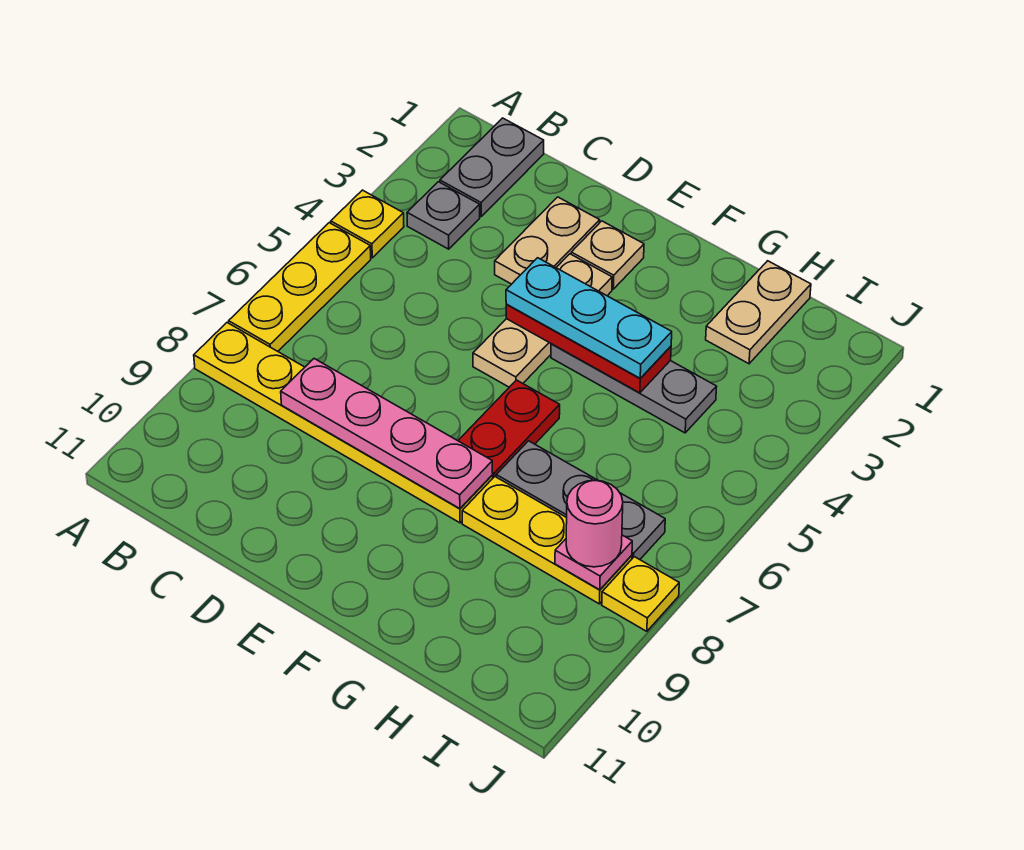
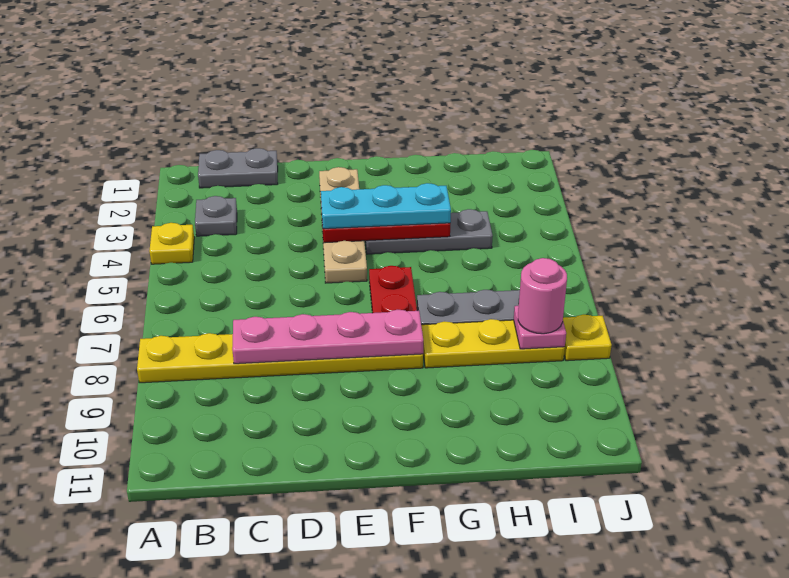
yellow 1x3 plate [229,223,371,351] -> none
grey 1x2 plate [440,118,544,216] -> grey 1x2 plate turned to [198,148,278,188]
tan 1x2 plate [495,197,600,284] -> none
tan 1x2 plate [706,261,811,364] -> none

